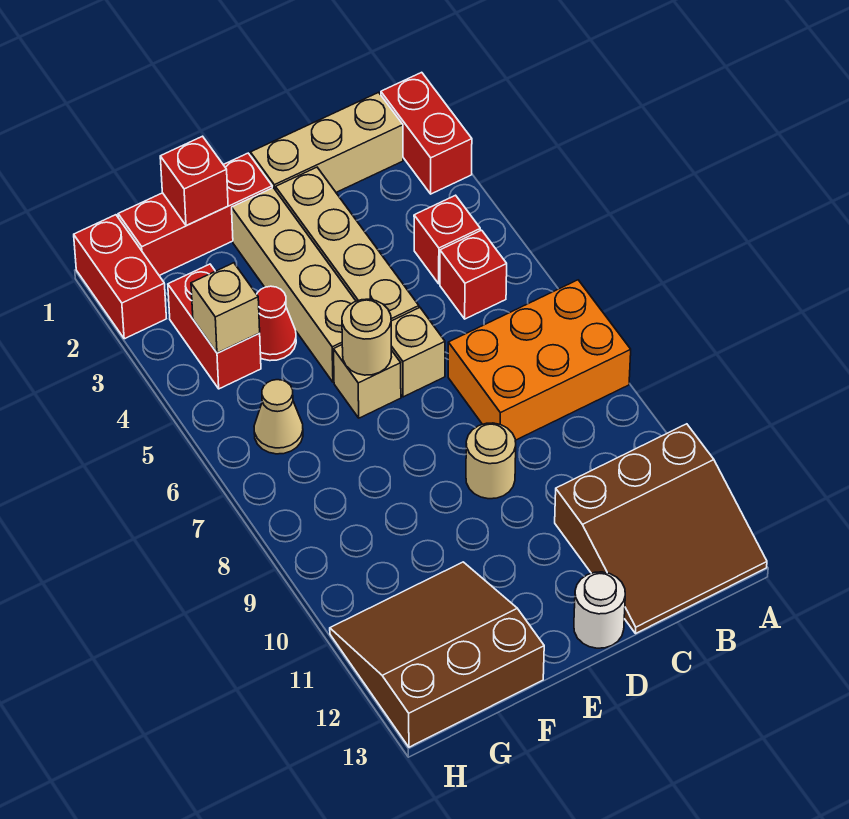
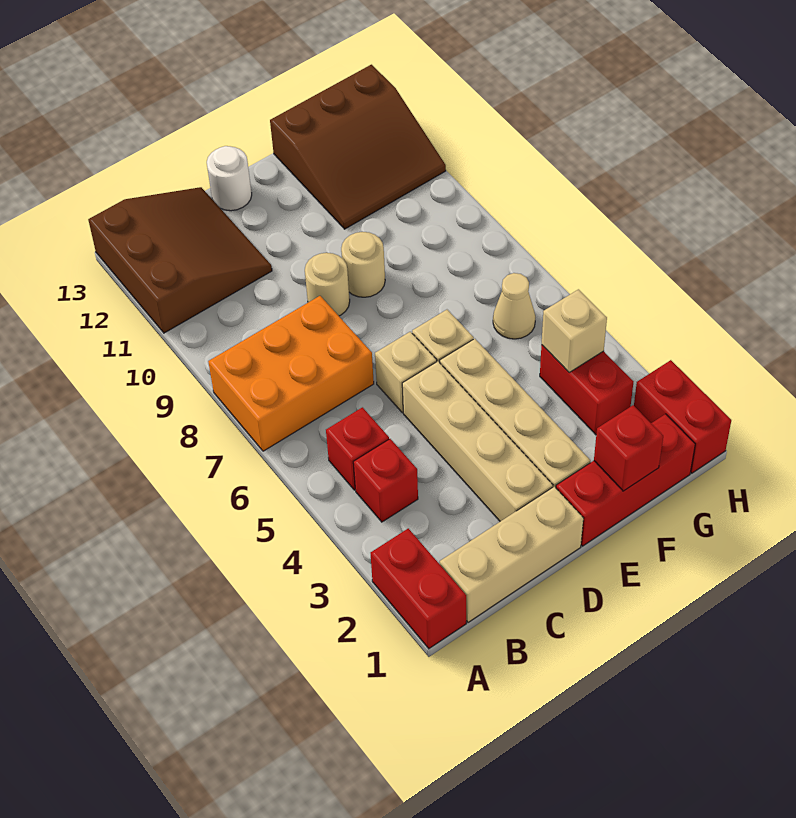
brown 3x3 slope [555,424,767,634] -> brown 3x3 slope turned to [88,187,272,333]
tan 1x1 round brick [342,299,391,375] -> tan 1x1 round brick moved to [341,232,385,297]
red 1x1 cone [257,286,296,361] -> none

